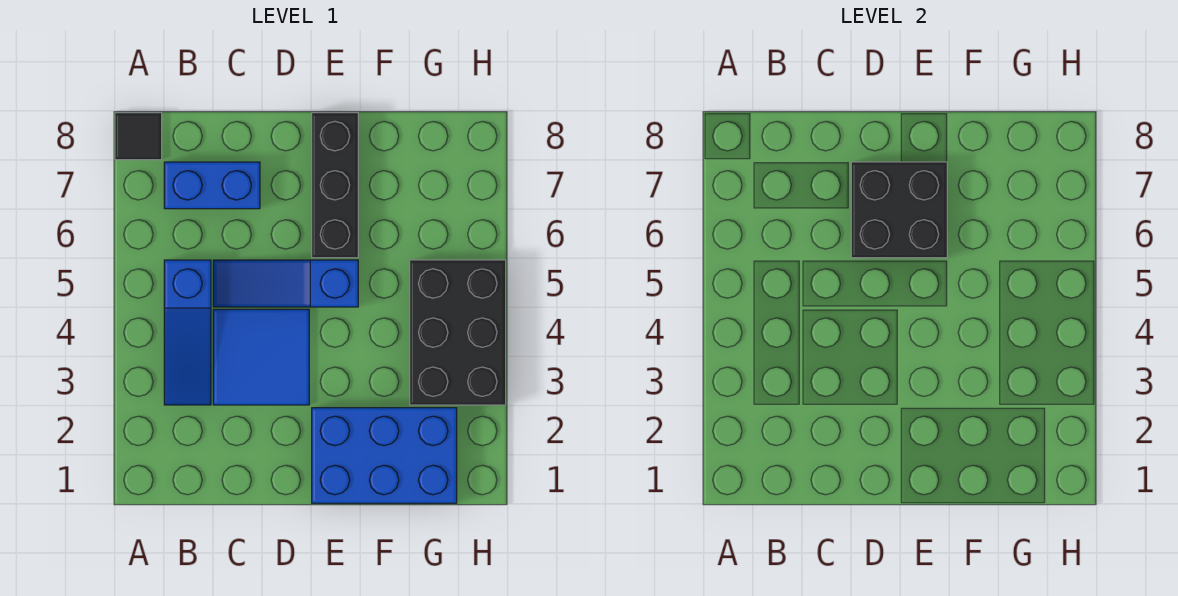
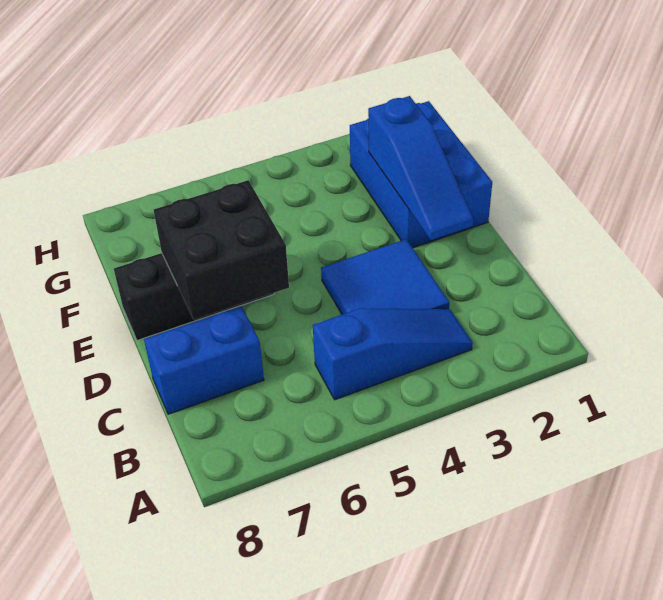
black 1x1 tile [115,113,162,160] -> none
blue 1x2 brick [164,162,260,209] -> blue 1x2 brick turned to [144,306,264,414]
blue 1x3 slope [213,260,358,307] -> blue 1x3 slope moved to [368,96,473,240]
black 2x3 brick [410,260,506,405] -> none

